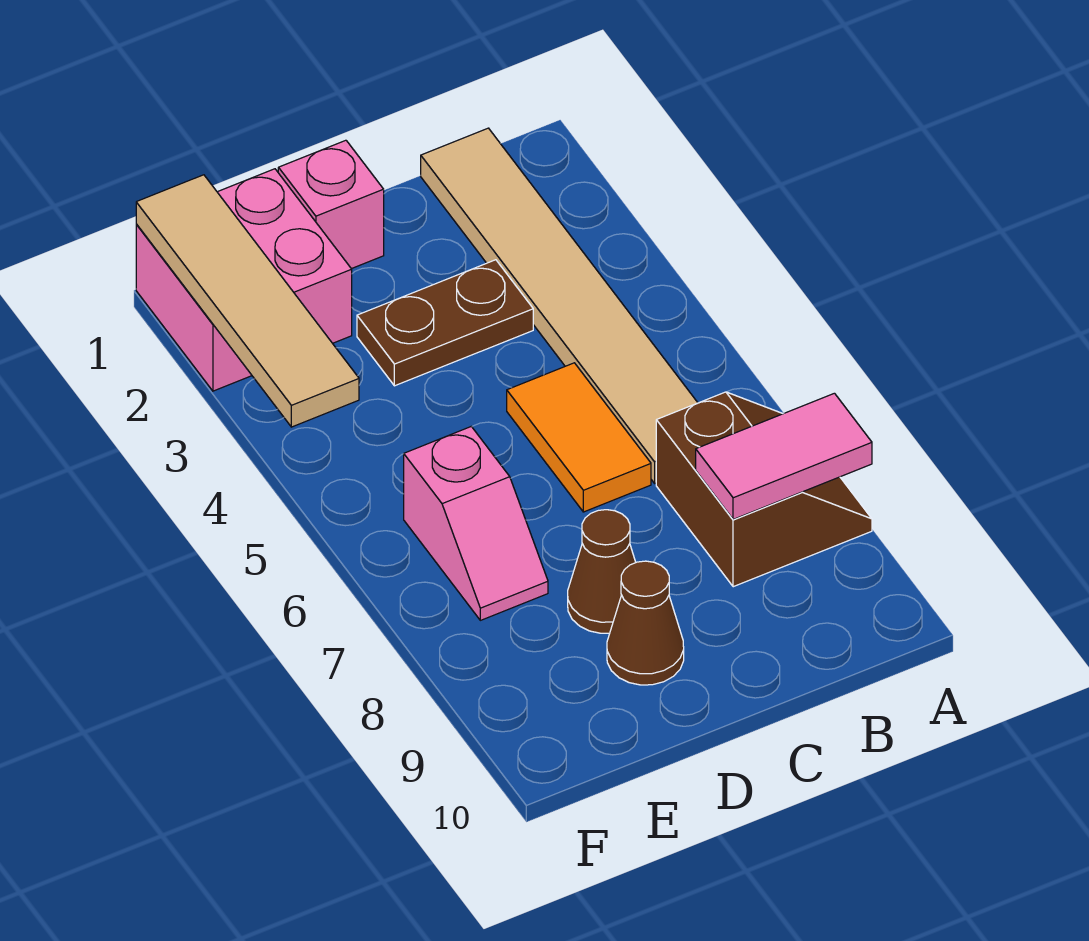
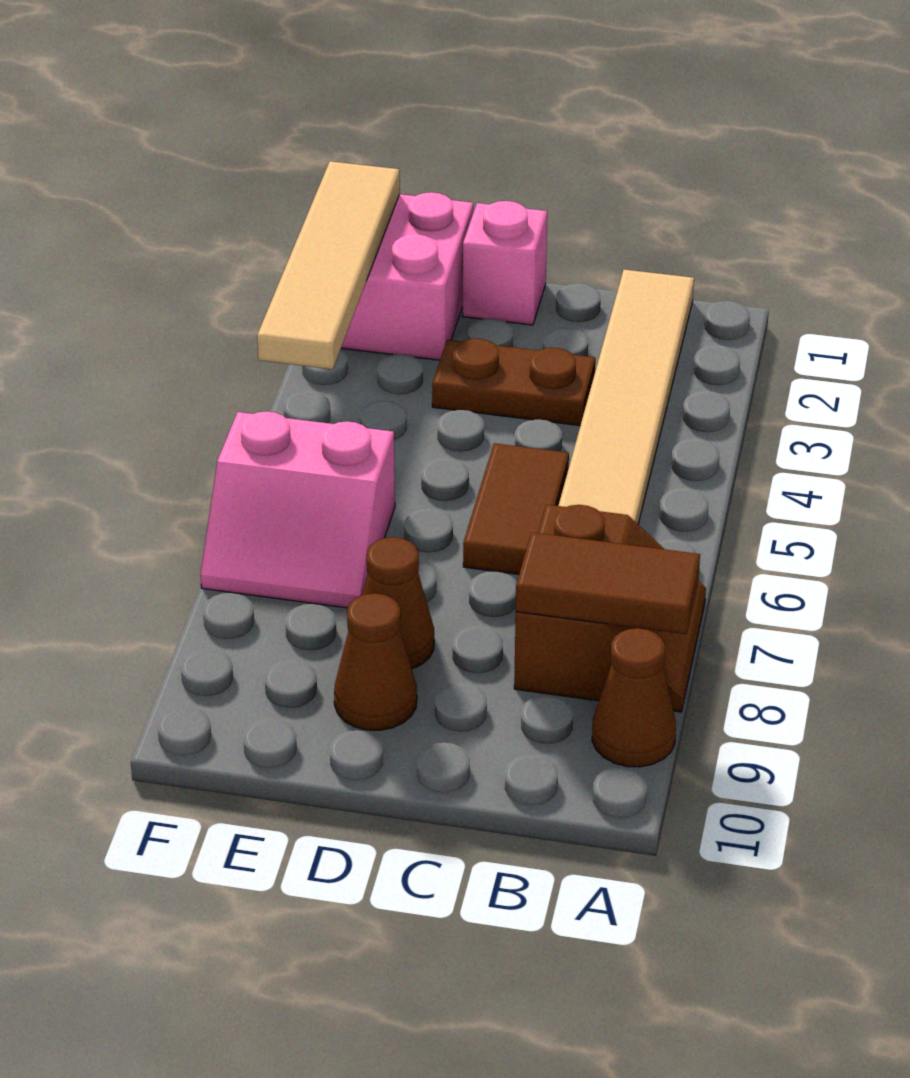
pink 1x2 tile [696,393,872,519] -> brown 1x2 tile [516,532,700,634]
none -> brown 1x1 cone [592,628,676,767]
orange 1x2 tile [507,363,651,512] -> brown 1x2 tile [463,443,569,574]
pink 1x2 slope [404,427,548,620] -> pink 2x2 slope [201,411,395,608]

